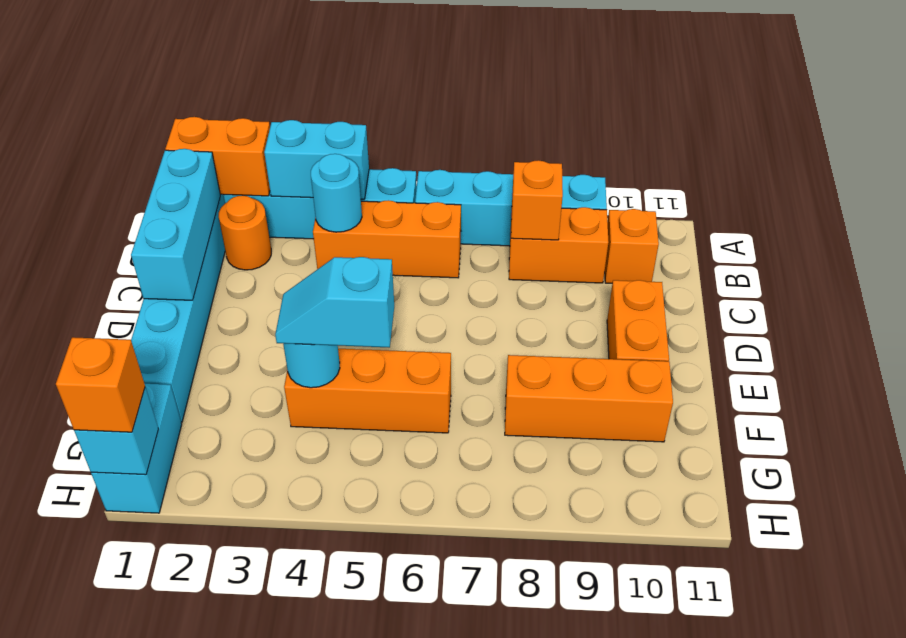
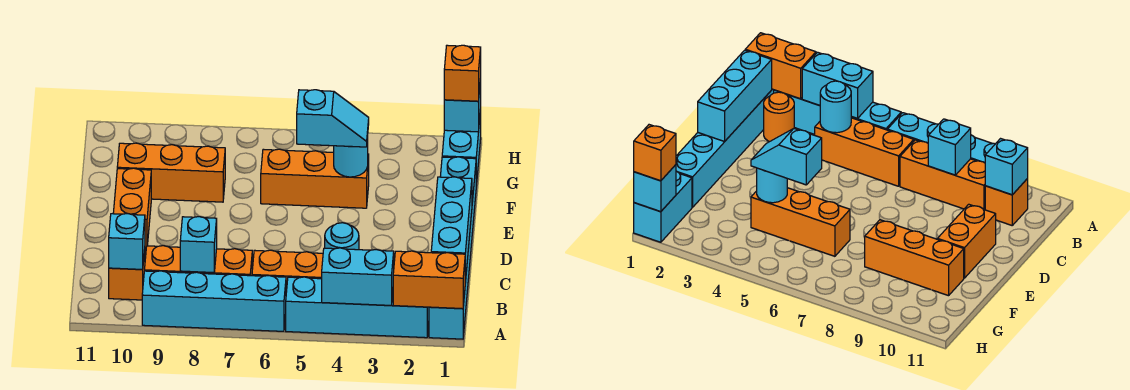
orange 1x2 brick [509,207,608,283] -> orange 1x3 brick [145,246,252,276]
orange 1x1 brick [511,160,563,240] -> cyan 1x1 brick [180,217,217,273]
none -> cyan 1x1 brick [109,213,145,269]

